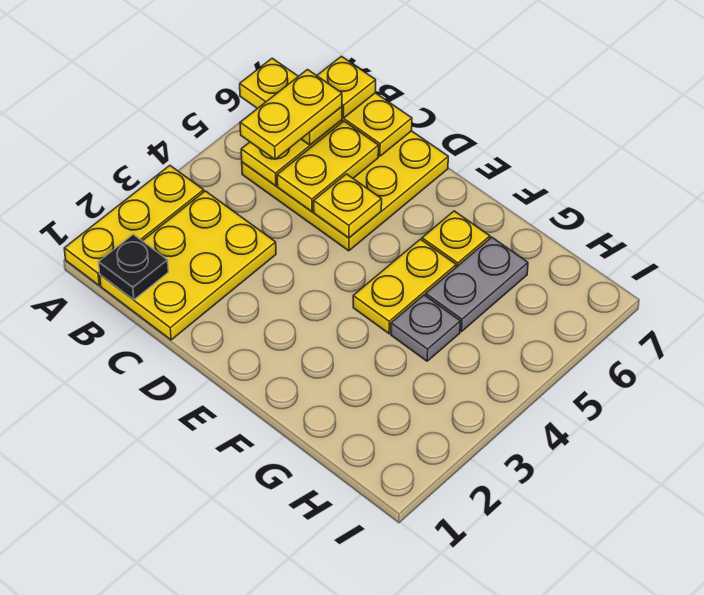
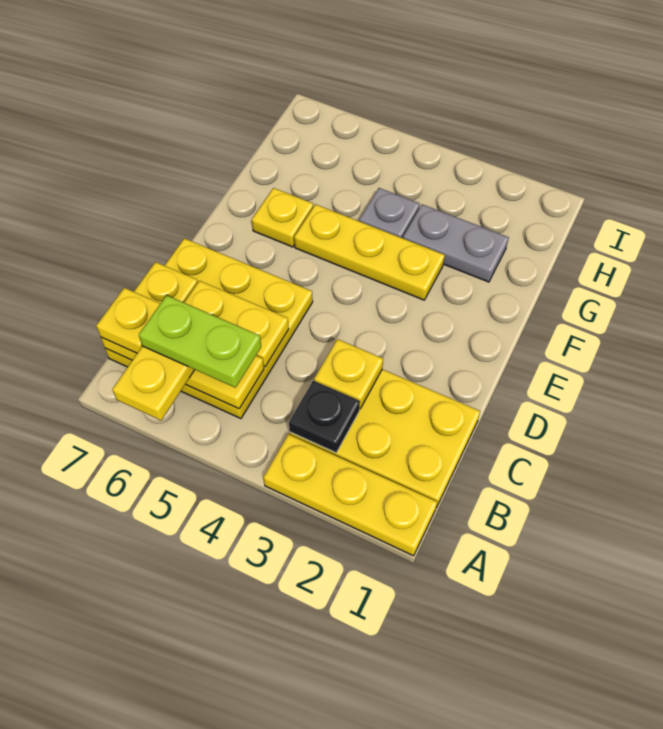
black 1x1 plate [99,234,168,300] -> black 1x1 plate moved to [289,381,360,453]
yellow 1x2 plate [240,70,342,159] -> lime 1x2 plate [139,295,261,388]
yellow 1x1 plate [314,174,382,238] -> yellow 1x1 plate moved to [314,339,383,409]
yellow 1x2 plate [353,239,456,334] -> yellow 1x3 plate [294,204,445,300]
grey 1x2 plate [426,237,528,331] -> grey 1x2 plate moved to [403,204,509,282]

